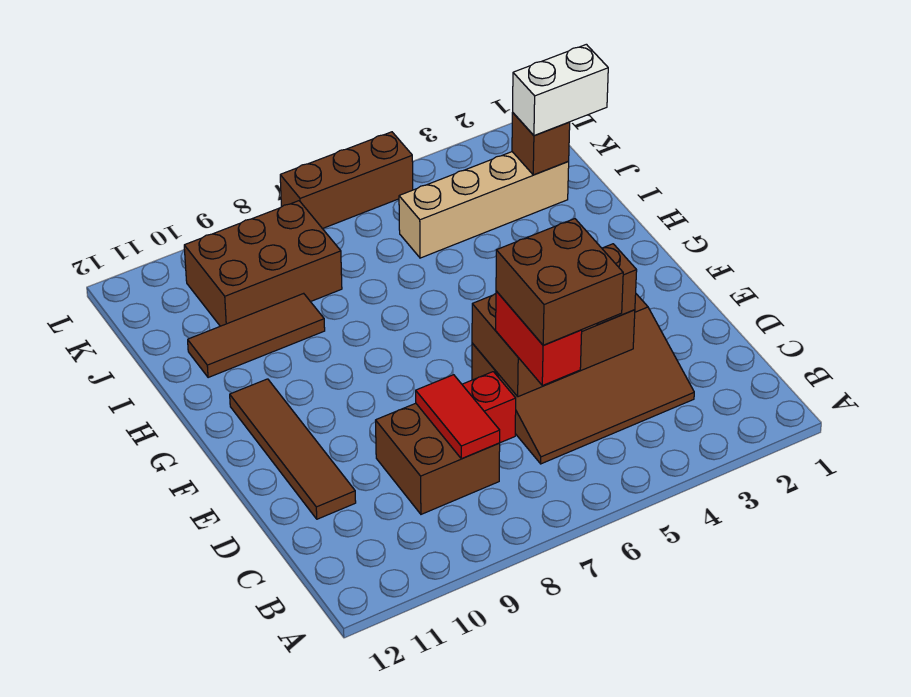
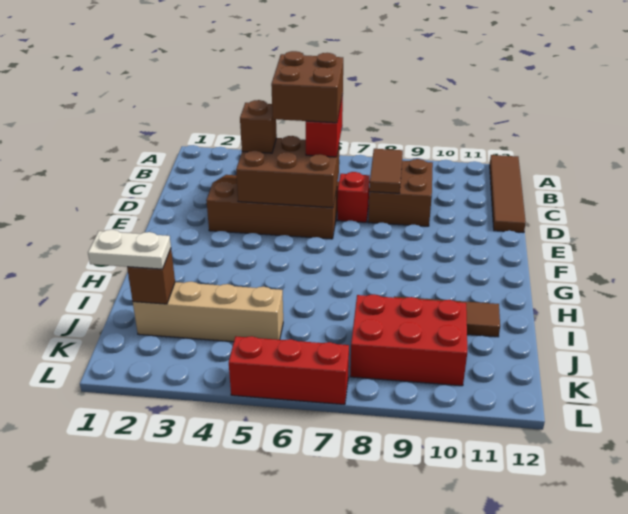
red 1x2 tile [416,375,500,459] -> brown 1x2 tile [369,149,403,193]
brown 1x4 tile [230,379,356,519] -> brown 1x4 tile moved to [490,155,526,233]
white 1x2 brick [513,44,608,135] -> white 1x2 plate [88,230,171,269]
brown 2x3 brick [184,201,342,326] -> red 2x3 brick [350,294,467,386]
brown 1x3 brick [280,132,413,229] -> red 1x3 brick [229,336,349,405]

